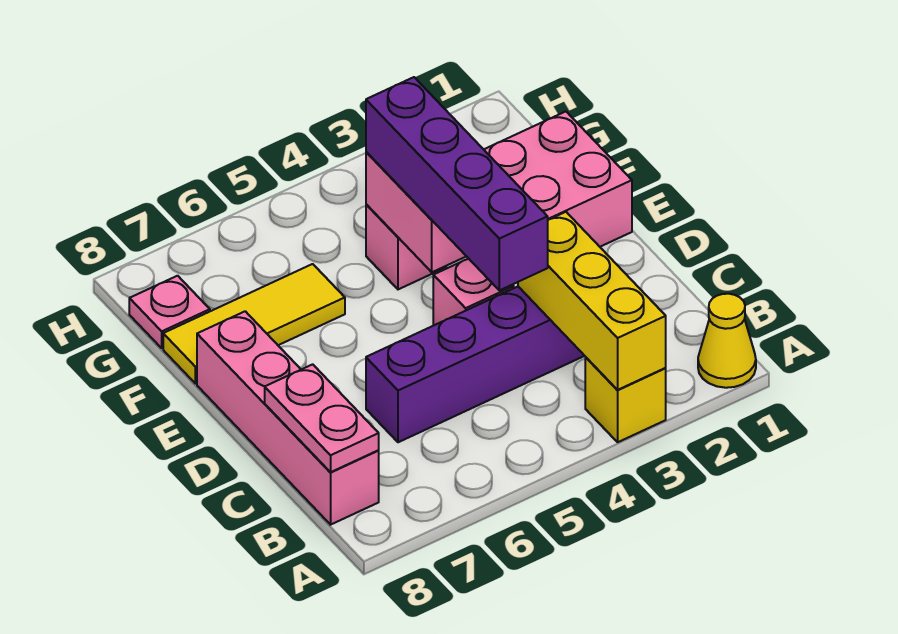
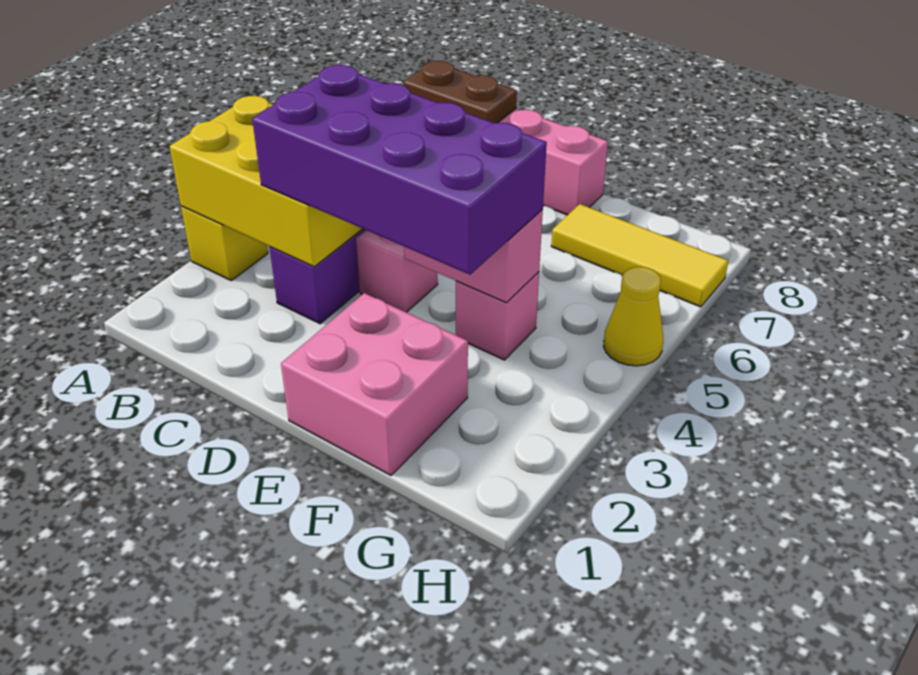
yellow 1x1 cone [698,294,756,388] -> yellow 1x1 cone moved to [604,267,663,366]
yellow 1x3 brick [518,212,666,390] -> yellow 2x3 brick [170,96,362,267]
pink 1x2 plate [265,364,379,472] -> brown 1x2 plate [404,61,517,123]
purple 1x4 brick [366,77,548,290] -> purple 2x4 brick [252,65,547,275]
yellow 1x3 tile [163,264,345,384] -> yellow 1x3 tile turned to [551,204,728,307]
pink 1x1 plate [129,276,210,348] -> none

